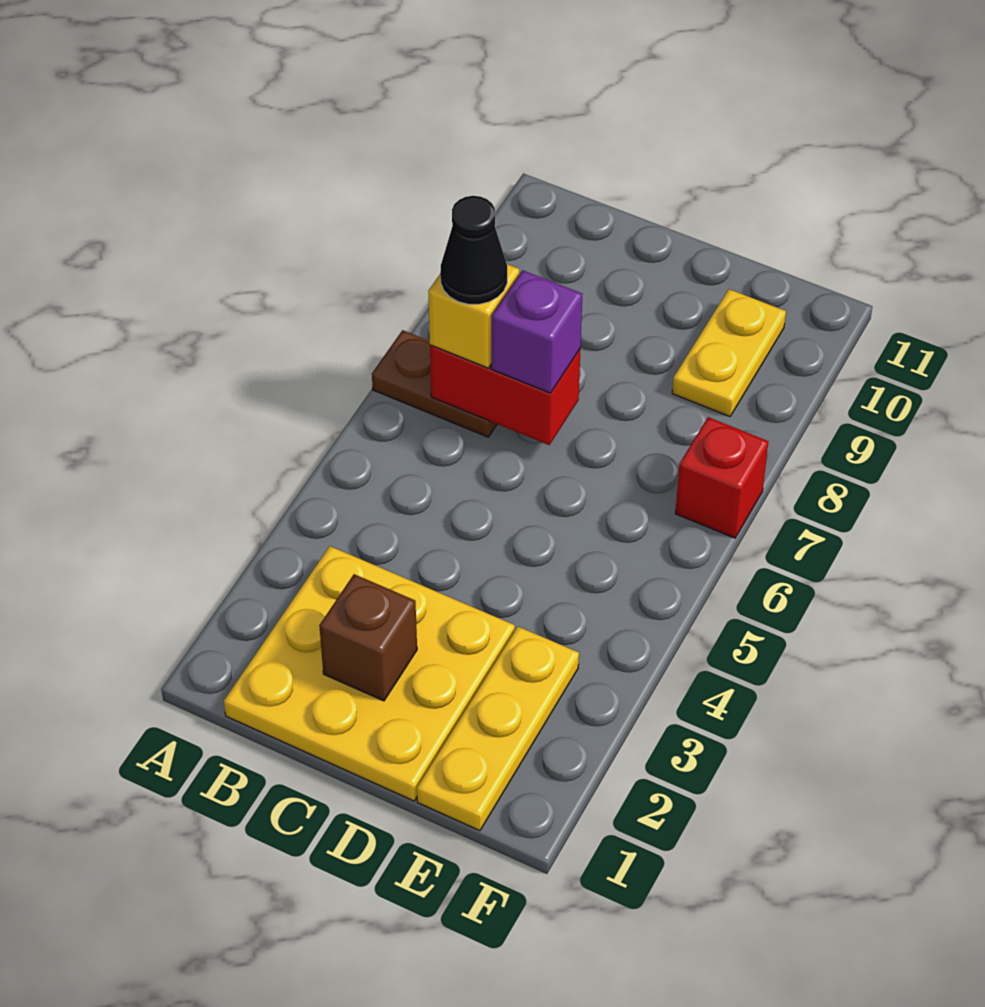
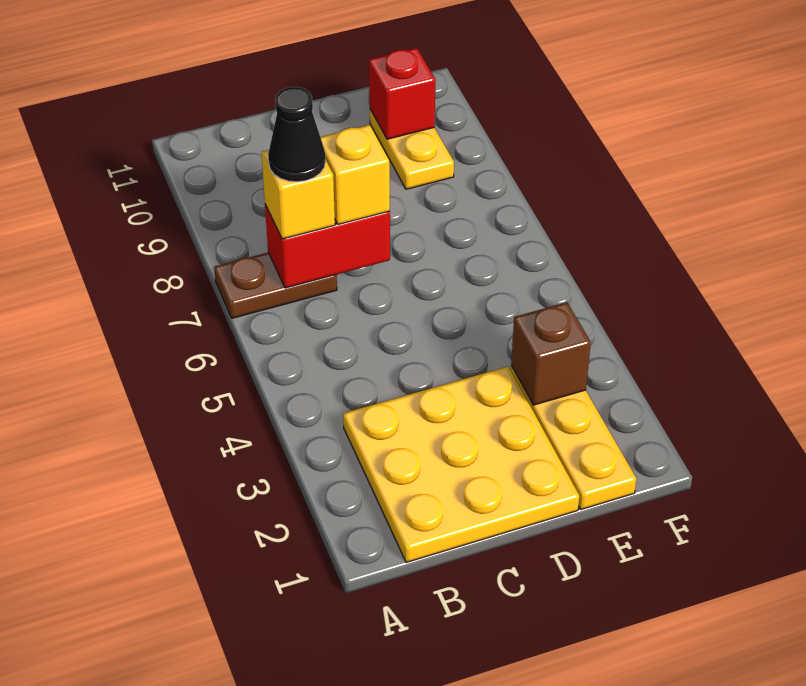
brown 1x1 brick [319,574,417,701] -> brown 1x1 brick moved to [511,302,591,405]
purple 1x1 brick [491,270,583,393] -> yellow 1x1 brick [321,125,390,224]
red 1x1 brick [675,417,769,538] -> red 1x1 brick moved to [369,48,435,139]

